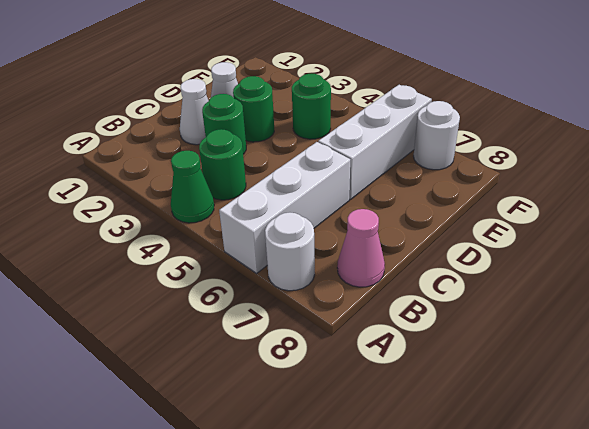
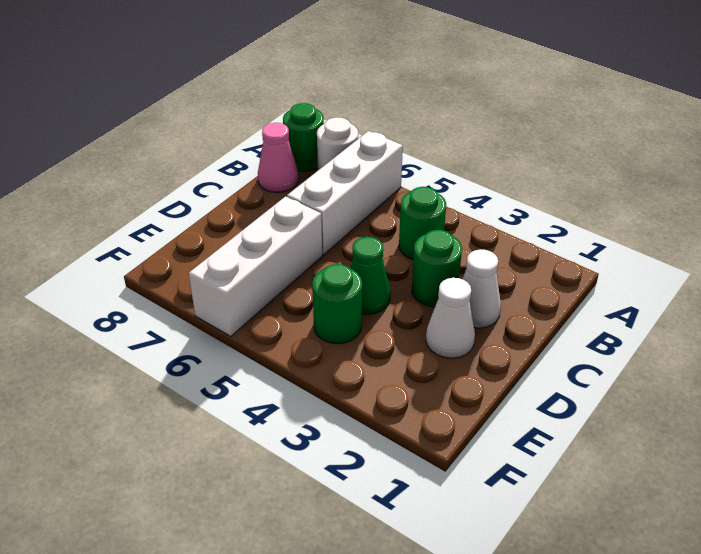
green 1x1 cone [171,151,214,223] -> green 1x1 cone moved to [350,237,391,315]
green 1x1 round brick [233,76,274,142] -> green 1x1 round brick moved to [283,103,324,171]
white 1x1 round brick [414,101,460,170] -> none

